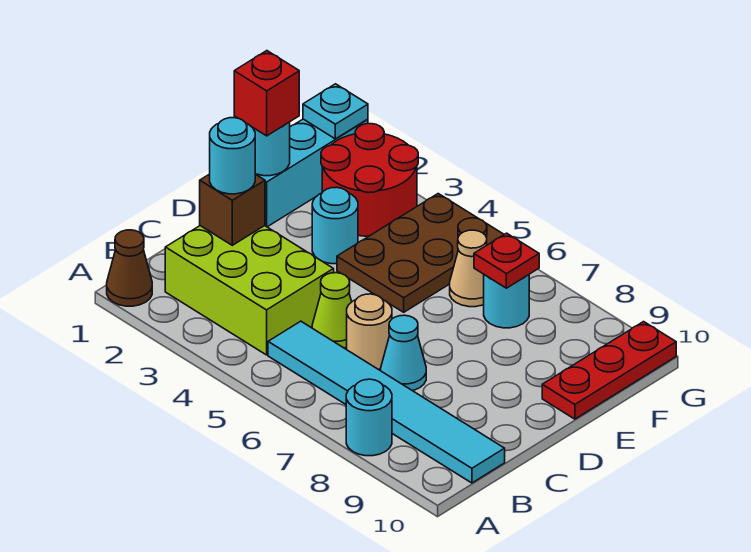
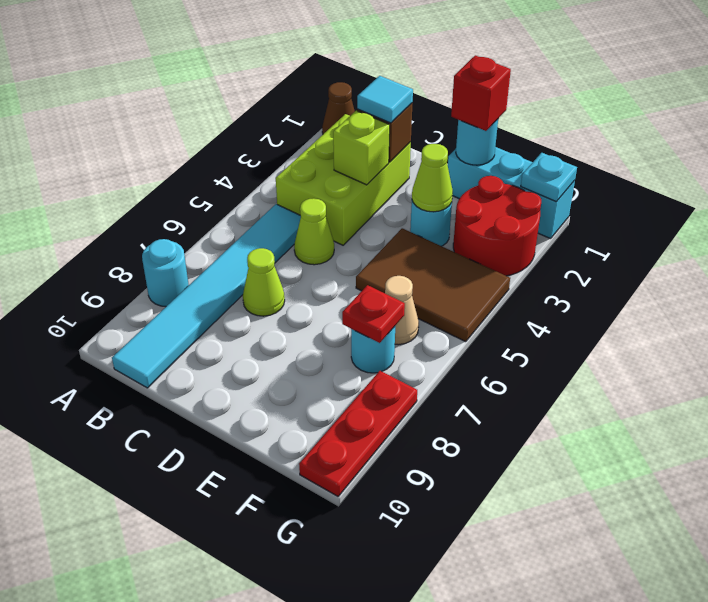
cyan 1x1 round brick [210,118,255,194] -> cyan 1x1 tile [357,76,413,123]
none -> lime 1x1 brick [333,111,390,185]
tan 1x1 round brick [347,294,392,369] -> none
cyan 1x1 cone [381,315,426,391] -> lime 1x1 cone [243,248,285,316]
none -> lime 1x1 cone [412,144,453,212]
brown 2x3 plate [337,194,504,312] -> brown 2x3 tile [356,228,510,342]
red 1x3 plate [542,322,676,419] -> red 1x3 plate turned to [299,371,417,496]

